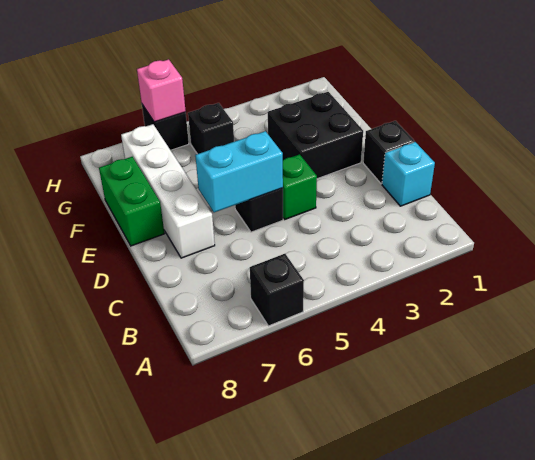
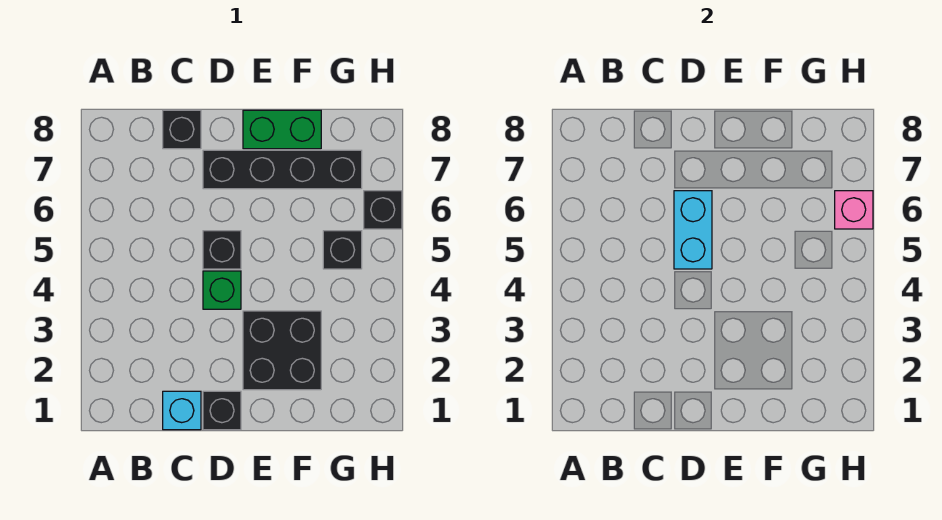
black 1x1 brick [250,254,304,326] -> black 1x1 brick moved to [163,110,201,149]
white 1x4 brick [121,124,215,258] -> black 1x4 brick [203,150,362,189]

